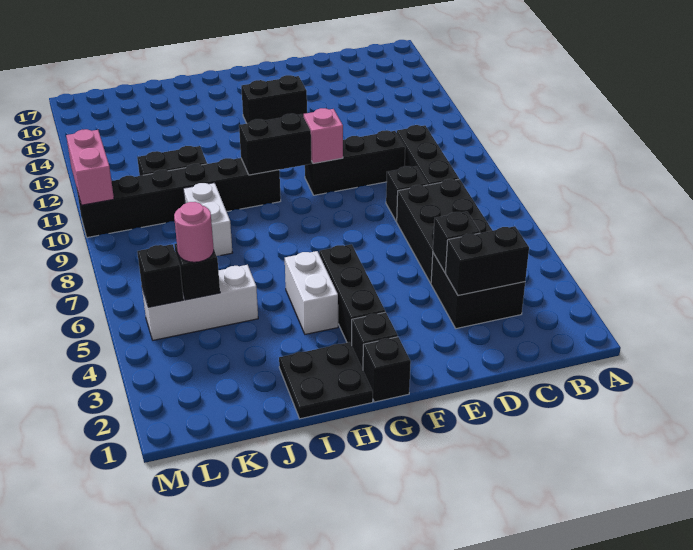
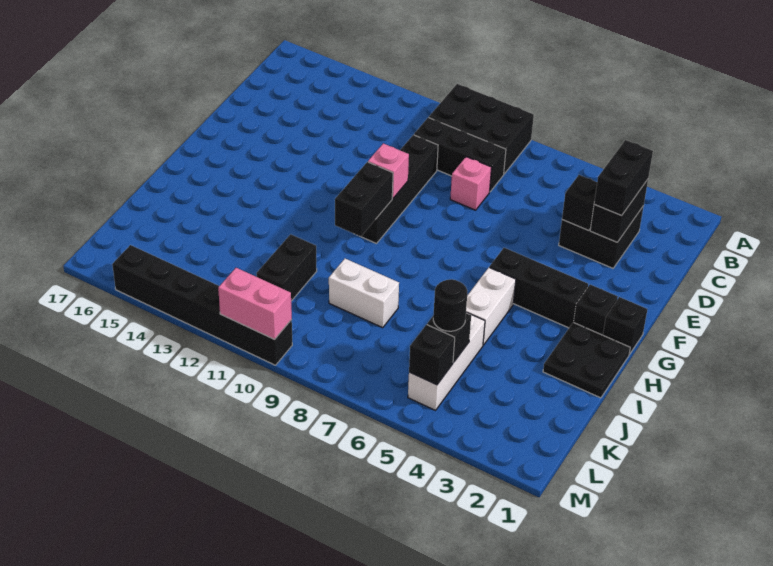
black 2x3 brick [397,179,493,283] -> black 2x3 brick moved to [429,84,534,174]
black 1x1 brick [386,166,427,222] -> pink 1x1 brick [450,157,492,210]
black 1x3 brick [305,130,405,195] -> black 1x4 brick [361,135,438,244]
black 1x2 brick [241,75,307,123] -> black 1x2 brick moved to [594,140,653,216]
white 1x2 brick [285,251,338,334] -> white 1x2 brick turned to [466,268,516,345]
black 1x6 brick [77,158,281,238] -> black 1x6 brick turned to [112,245,292,365]
pink 1x1 round brick [174,202,214,262] -> black 1x1 round brick [433,279,467,331]

